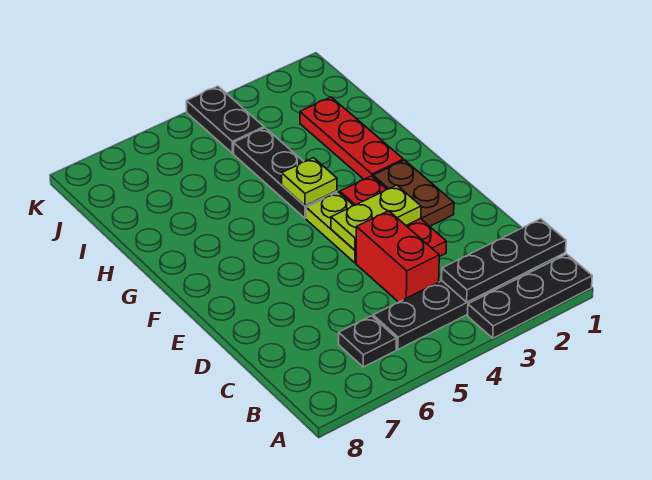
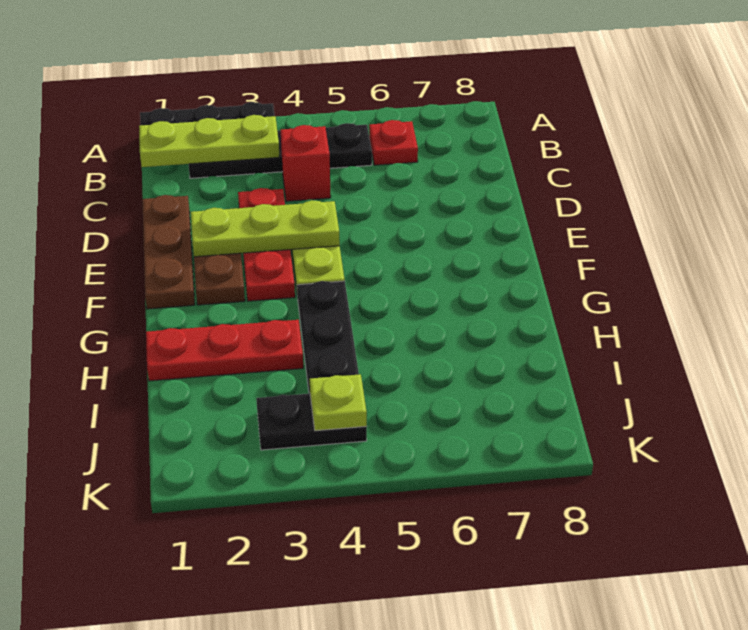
black 1x3 plate [442,219,566,302] -> lime 1x3 plate [139,115,279,167]
black 1x1 plate [339,316,396,367] -> red 1x1 plate [369,120,418,165]
red 1x2 brick [356,211,439,302] -> red 1x1 brick [281,125,331,201]
none -> brown 1x3 plate [142,195,195,309]
lime 1x2 plate [331,185,421,250] -> lime 1x3 plate [191,200,340,257]
red 1x3 plate [300,97,403,180] -> red 1x3 plate turned to [146,320,303,381]
lime 1x1 plate [282,158,337,206] -> lime 1x1 plate moved to [310,374,367,431]
black 1x2 plate [186,86,264,153] -> black 1x2 plate turned to [256,394,367,450]

